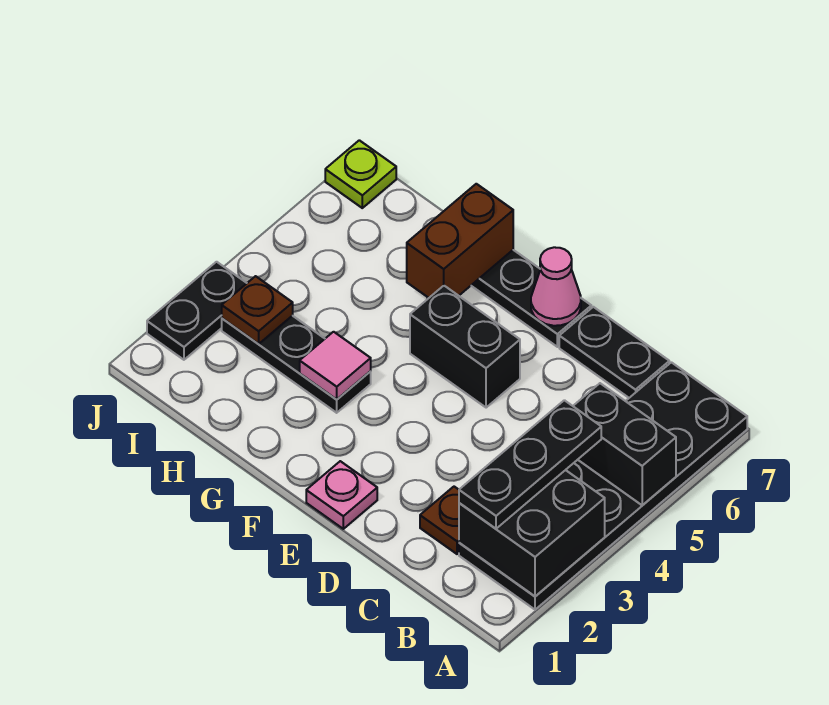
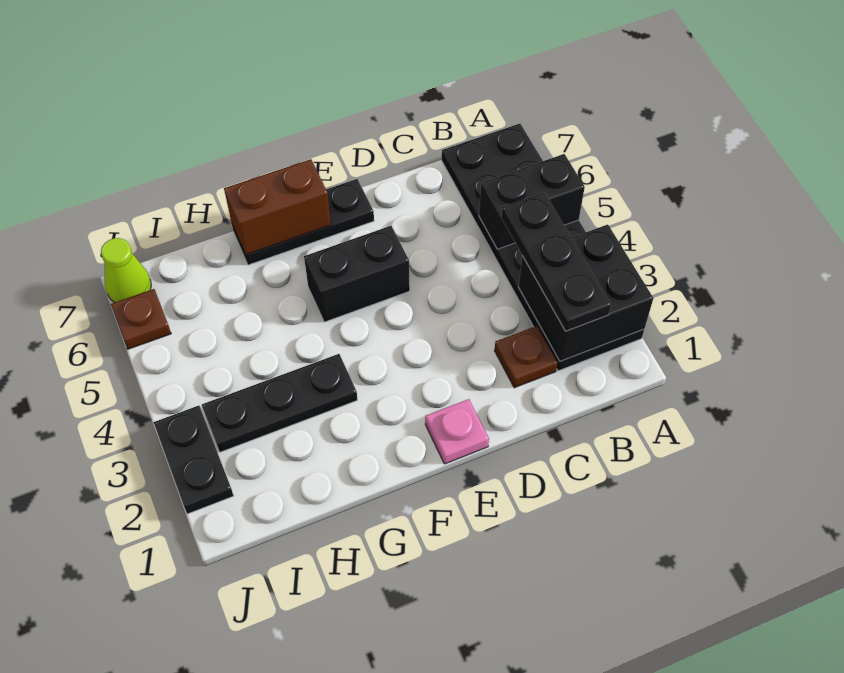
black 1x2 plate [559,307,669,398] -> none
pink 1x1 cone [531,247,581,326] -> none
pink 1x1 tile [300,332,371,400] -> none
brown 1x2 brick [407,184,513,298] -> brown 1x2 brick turned to [224,159,331,255]
brown 1x1 plate [222,276,293,344] -> brown 1x1 plate moved to [111,289,171,349]
lime 1x1 plate [325,140,396,208] -> lime 1x1 cone [101,238,151,303]

